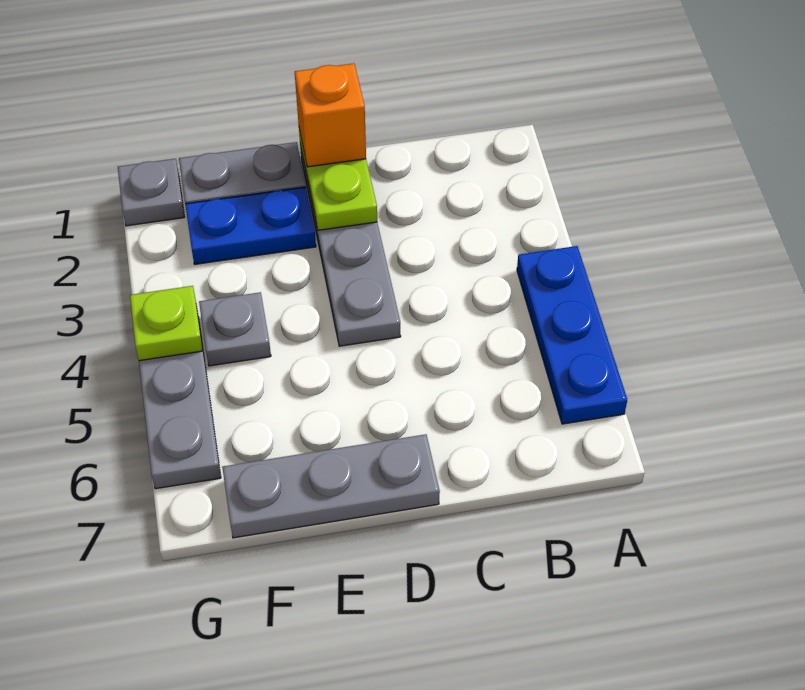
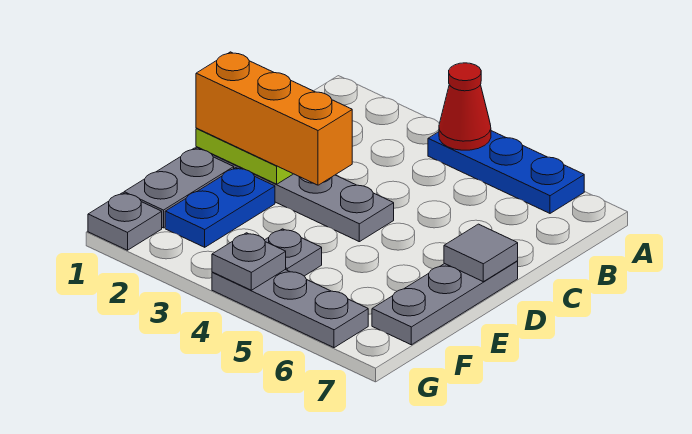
none -> red 1x1 cone [439,63,491,150]
orange 1x1 brick [295,63,366,167] -> orange 1x3 brick [196,52,352,185]
none -> grey 1x1 tile [444,224,518,282]
lime 1x1 plate [130,286,203,361] -> grey 1x1 plate [212,233,286,290]

